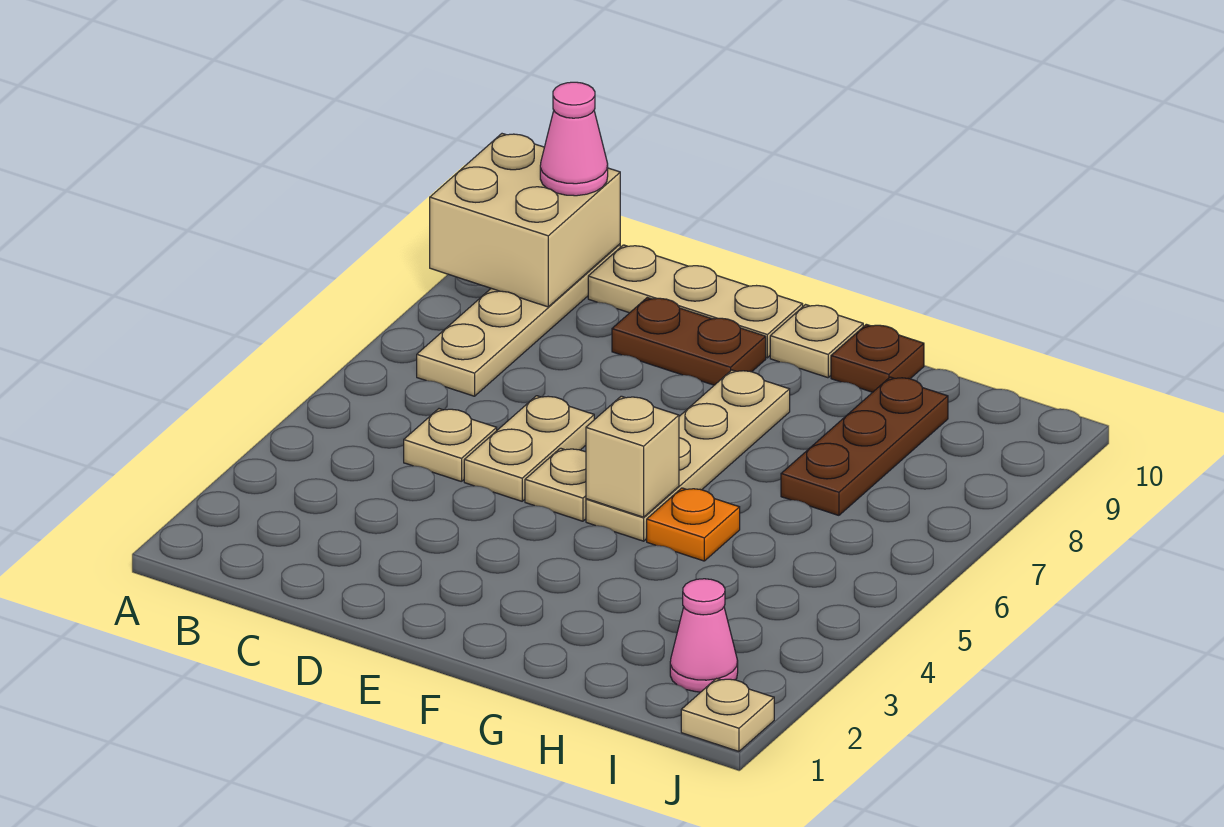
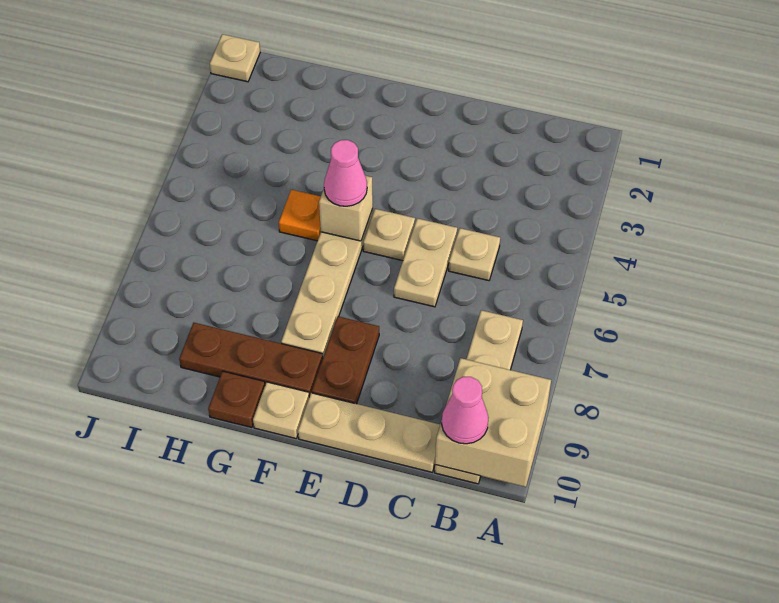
brown 1x2 plate [612,298,766,385] -> brown 1x2 plate turned to [312,317,379,404]
brown 1x3 plate [781,377,948,515] -> brown 1x3 plate turned to [179,323,323,397]
pink 1x1 cone [670,579,738,692] -> pink 1x1 cone moved to [324,140,367,206]

